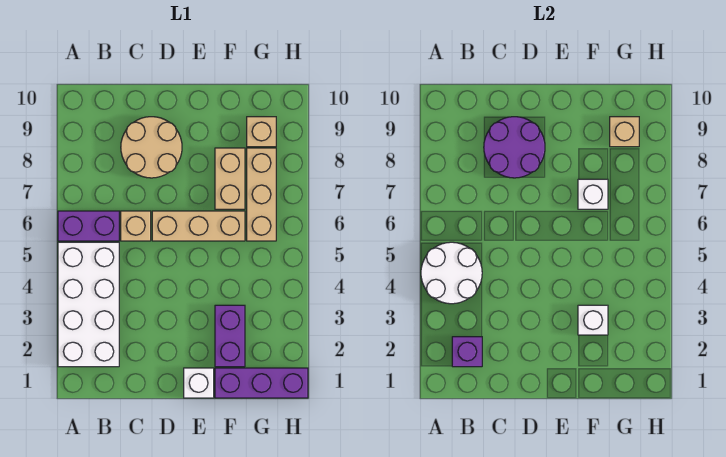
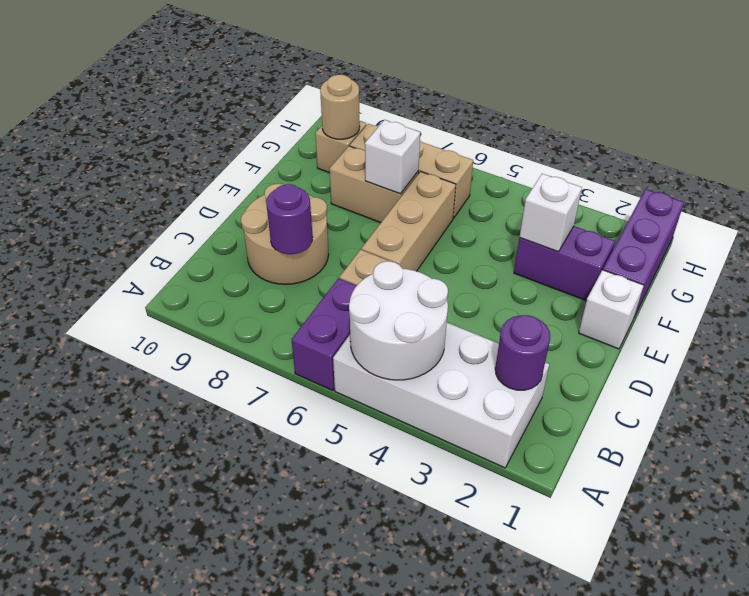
purple 1x1 brick [452,337,482,367] -> purple 1x1 round brick [495,315,550,390]
purple 2x2 round brick [484,117,545,178] -> purple 1x1 round brick [266,184,313,254]
tan 1x1 brick [610,117,639,147] -> tan 1x1 round brick [320,75,360,139]

